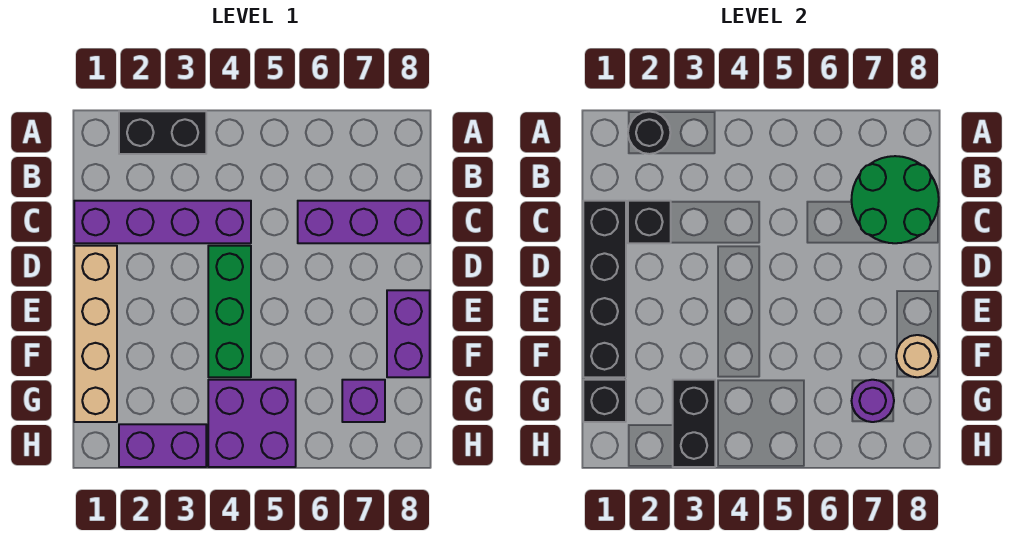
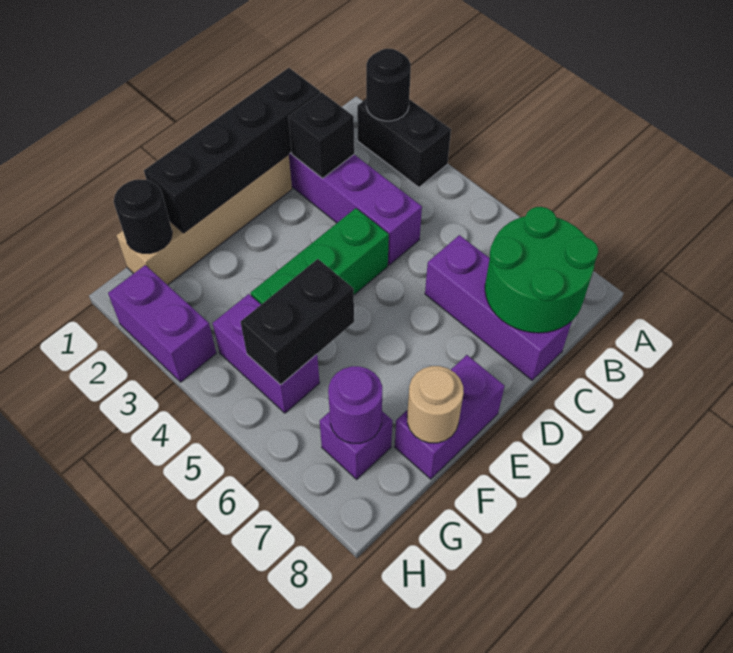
black 1x1 brick [583,380,626,422] -> black 1x1 round brick [114,180,172,253]
black 1x2 brick [673,380,715,467] -> black 1x2 brick moved to [240,259,354,385]
purple 2x2 brick [208,380,296,467] -> purple 1x2 brick [213,294,320,413]

